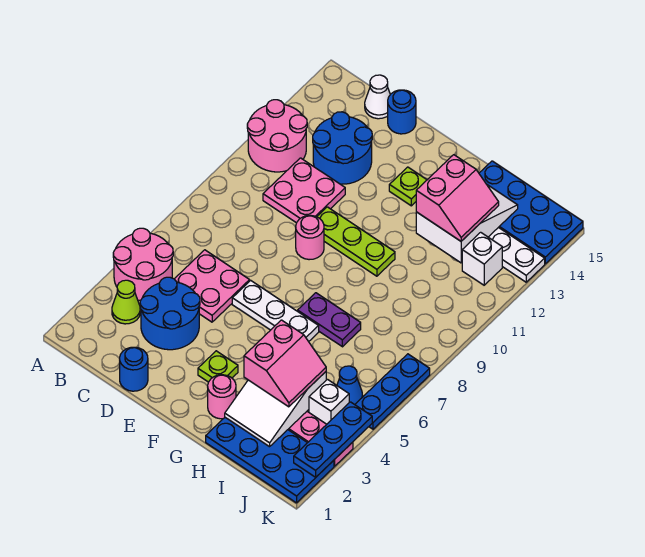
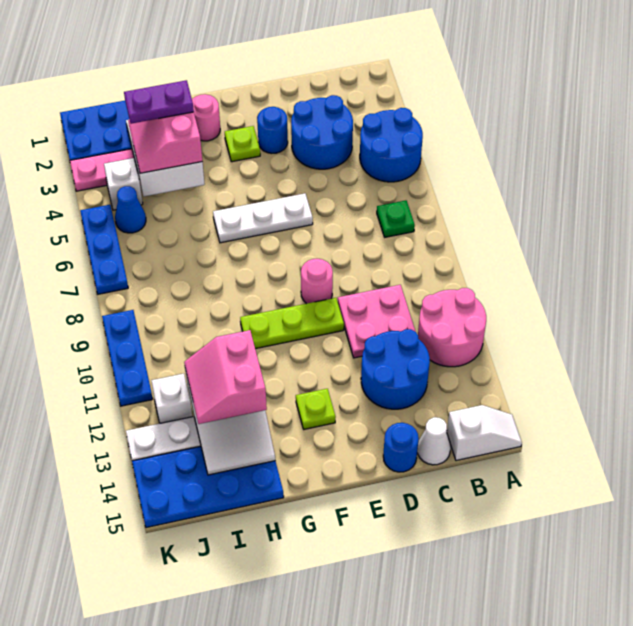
pink 2x2 round brick [113,228,173,301] -> blue 2x2 round brick [360,108,423,182]
none -> white 1x2 slope [447,405,522,461]
lime 1x1 cone [112,280,140,324] -> none
none -> green 1x1 plate [377,200,415,237]
pink 2x2 plate [175,250,250,322] -> none
blue 1x1 round brick [120,347,148,391] -> blue 1x1 round brick moved to [257,107,288,153]
purple 1x2 plate [298,293,361,347] -> purple 1x2 plate moved to [124,80,194,124]
blue 1x3 plate [294,402,372,477] -> blue 1x3 plate moved to [102,310,153,406]

